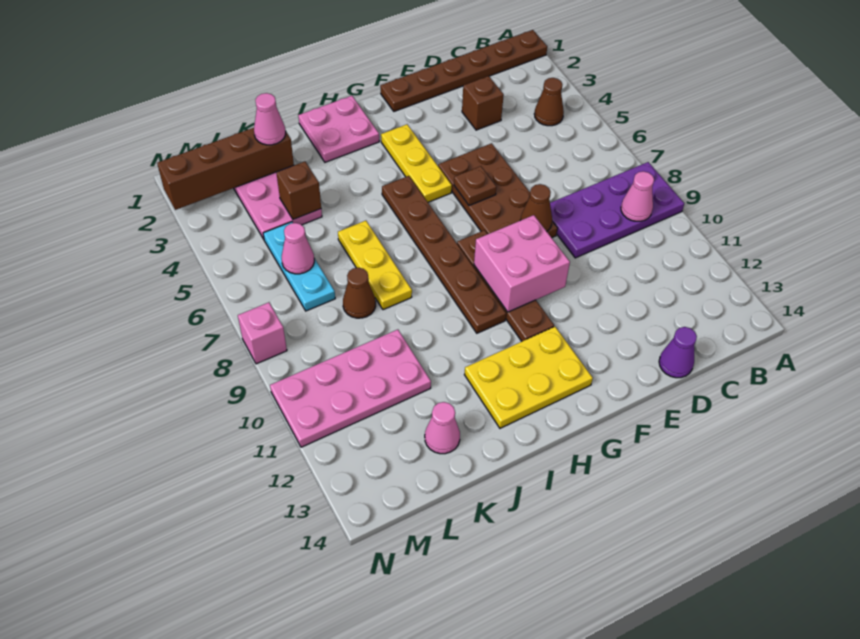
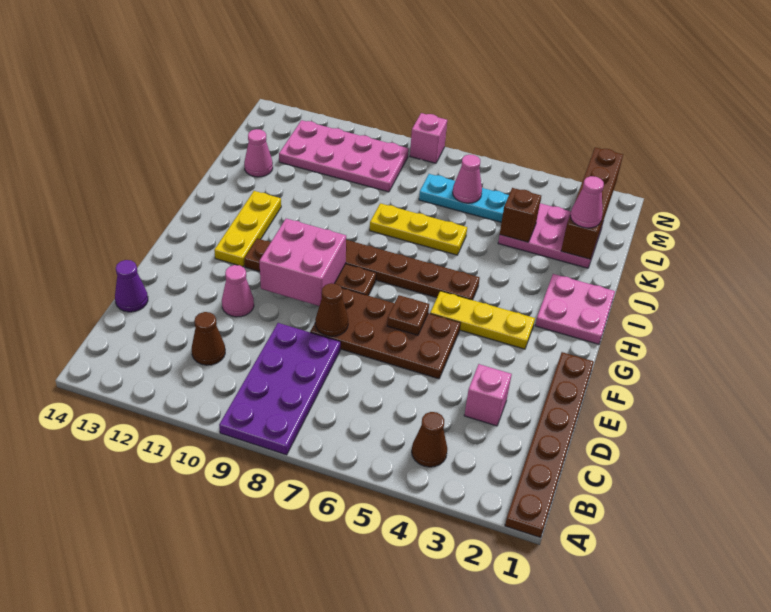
pink 1x1 cone [621,171,654,221] -> pink 1x1 cone moved to [222,265,254,317]
brown 1x1 brick [462,76,504,130] -> pink 1x1 brick [464,364,512,426]
yellow 2x3 plate [464,327,593,428] -> yellow 1x3 plate [214,191,281,267]
brown 1x1 cone [343,268,376,318] -> brown 1x1 cone moved to [192,312,225,365]
pink 2x4 plate [270,330,431,447] -> pink 2x4 plate turned to [279,120,409,192]

